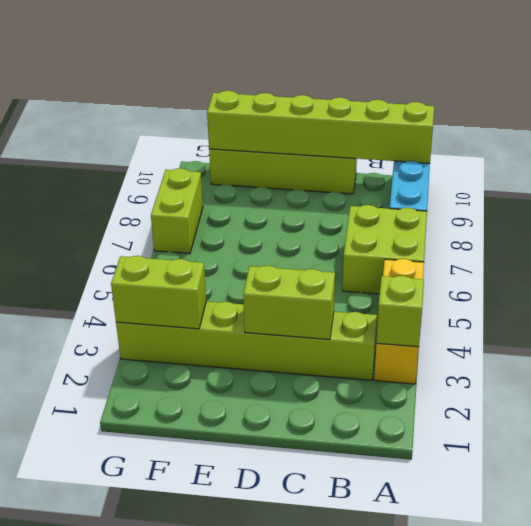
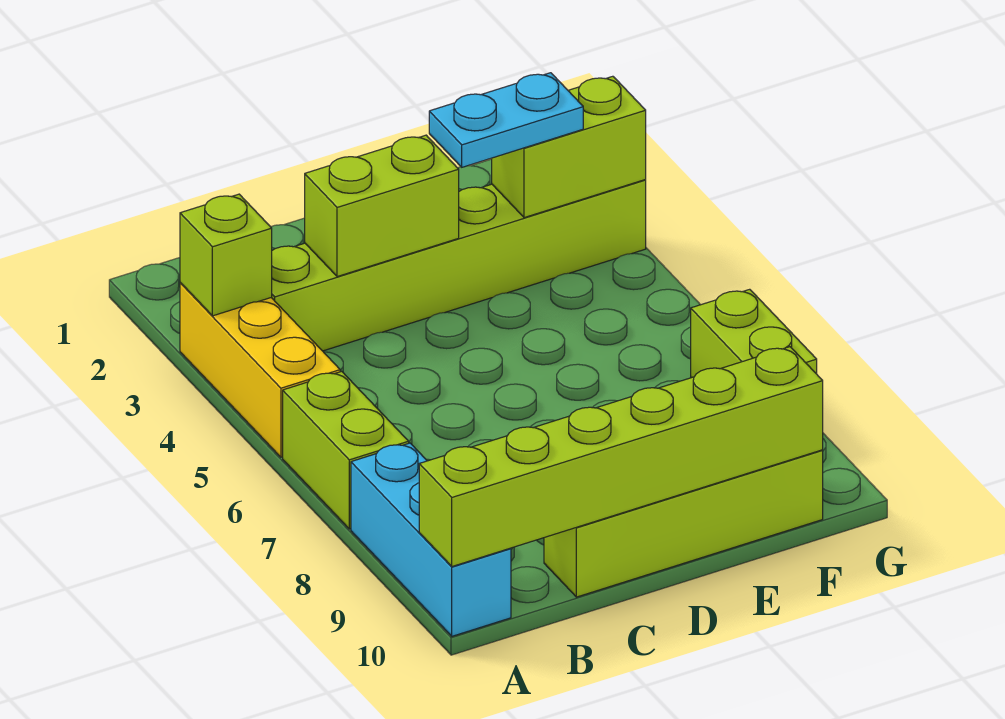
lime 2x2 brick [342,205,427,294] -> lime 1x2 brick [283,371,409,529]
none -> cyan 1x2 plate [429,73,583,167]

